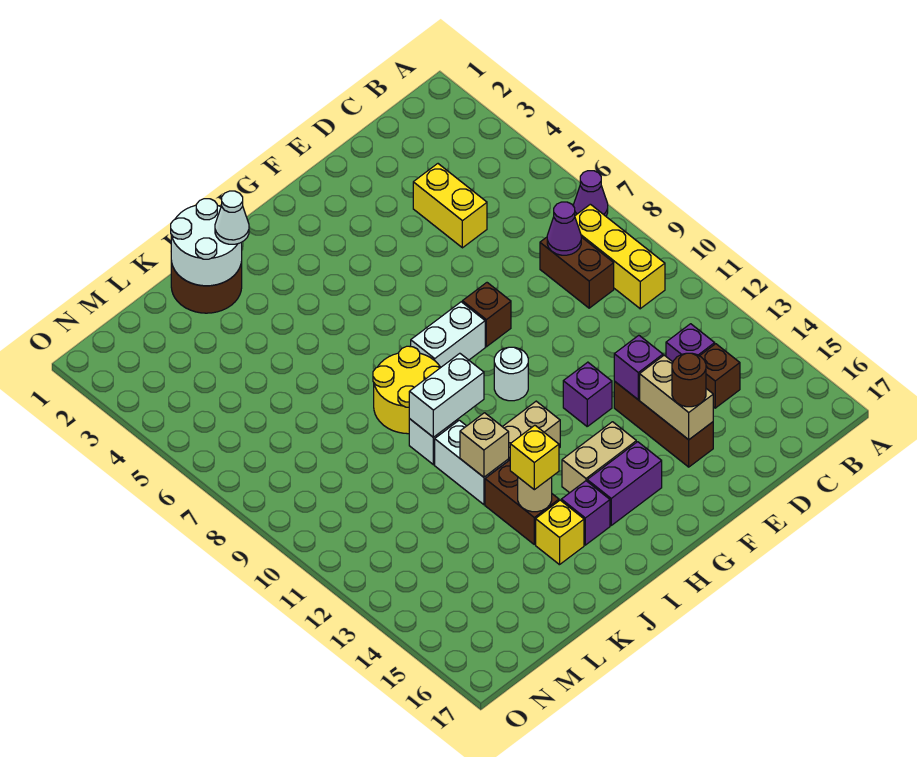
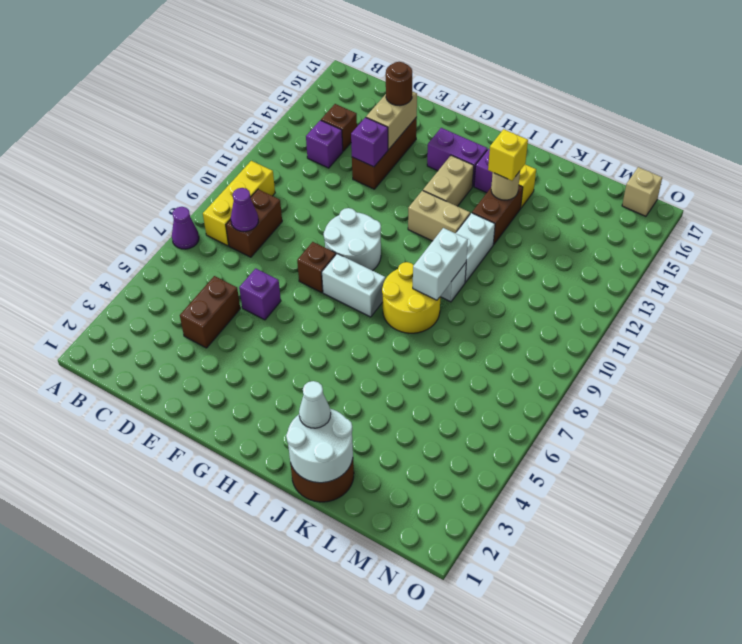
yellow 1x2 brick [413,164,487,248] -> brown 1x2 brick [180,276,240,348]
purple 1x1 brick [563,362,612,426] -> purple 1x1 brick moved to [239,268,281,320]
white 1x1 round brick [494,347,528,401] -> white 2x2 round brick [324,208,381,271]
tan 1x2 brick [562,422,636,493] -> tan 1x2 brick turned to [423,155,474,206]
white 1x2 brick [409,353,484,437] -> white 1x2 brick turned to [413,228,468,300]
tan 1x1 brick [460,413,509,477] -> tan 1x1 brick moved to [622,167,662,216]

